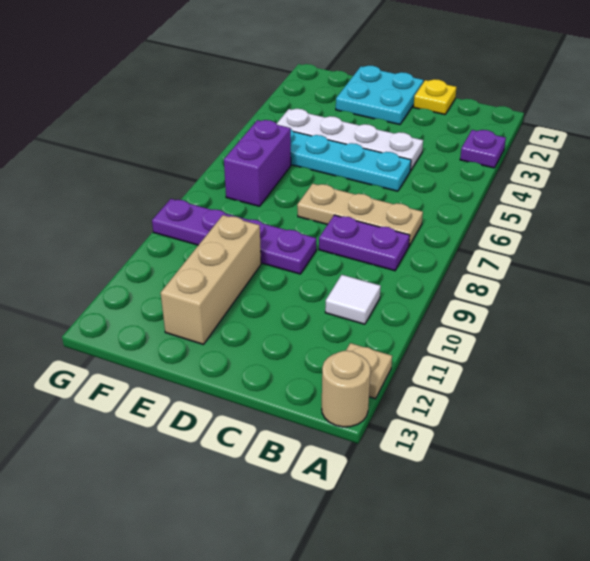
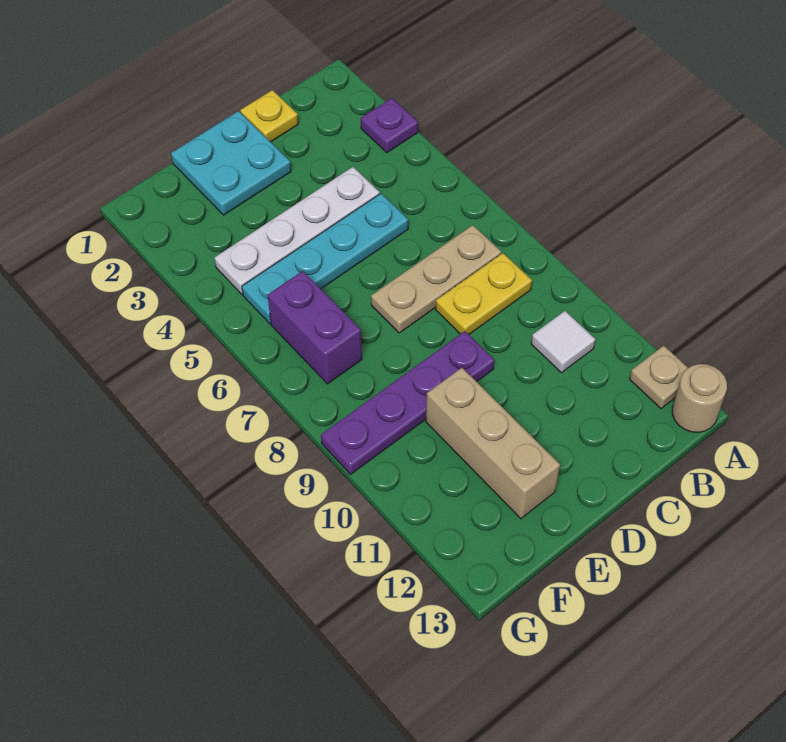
purple 1x2 plate [319,215,410,271] -> yellow 1x2 plate [436,253,532,334]

